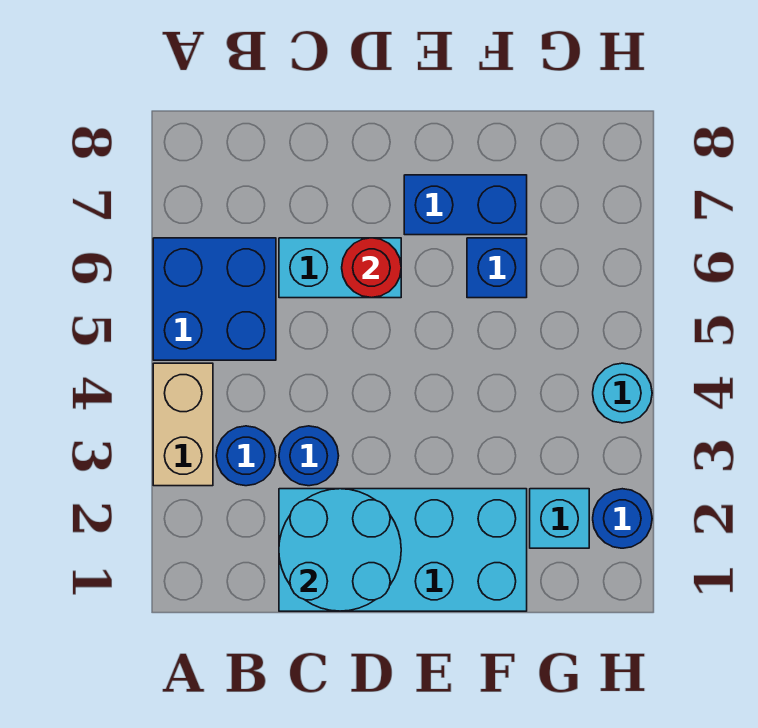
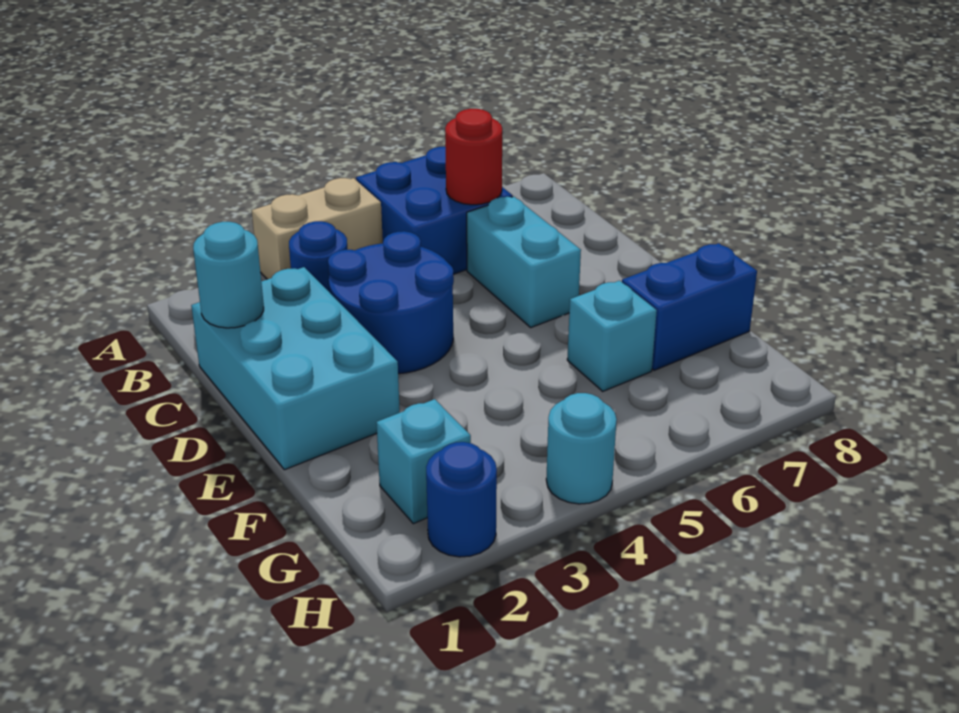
cyan 2x4 brick [279,489,527,611] -> cyan 2x3 brick [191,267,400,470]
cyan 2x2 round brick [279,489,401,611] -> cyan 1x1 round brick [193,222,264,328]
blue 1x1 round brick [279,426,339,486] -> blue 2x2 round brick [328,231,454,374]
red 1x1 round brick [342,238,401,298] -> red 1x1 round brick moved to [445,109,502,205]
blue 1x2 brick [404,175,527,235] -> blue 1x2 brick turned to [622,243,757,370]
blue 1x1 brick [467,238,527,298] -> cyan 1x1 brick [567,281,657,391]

